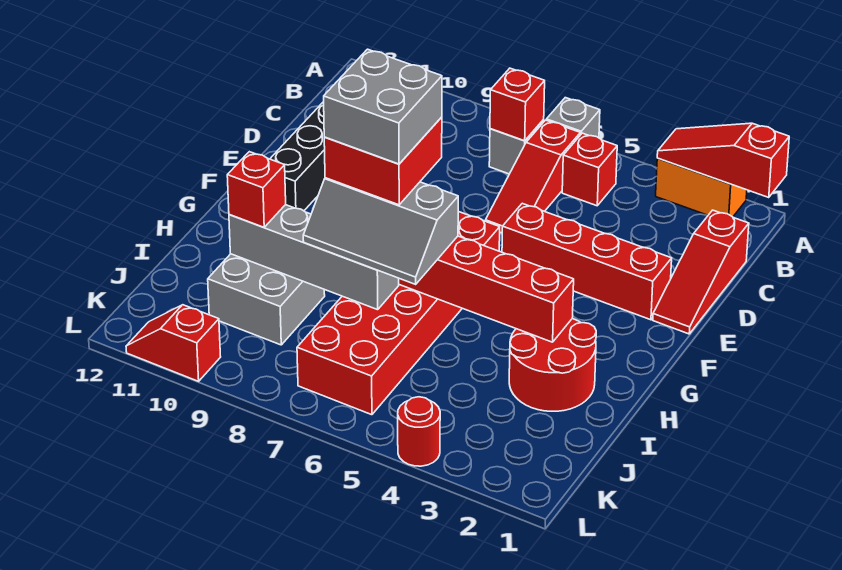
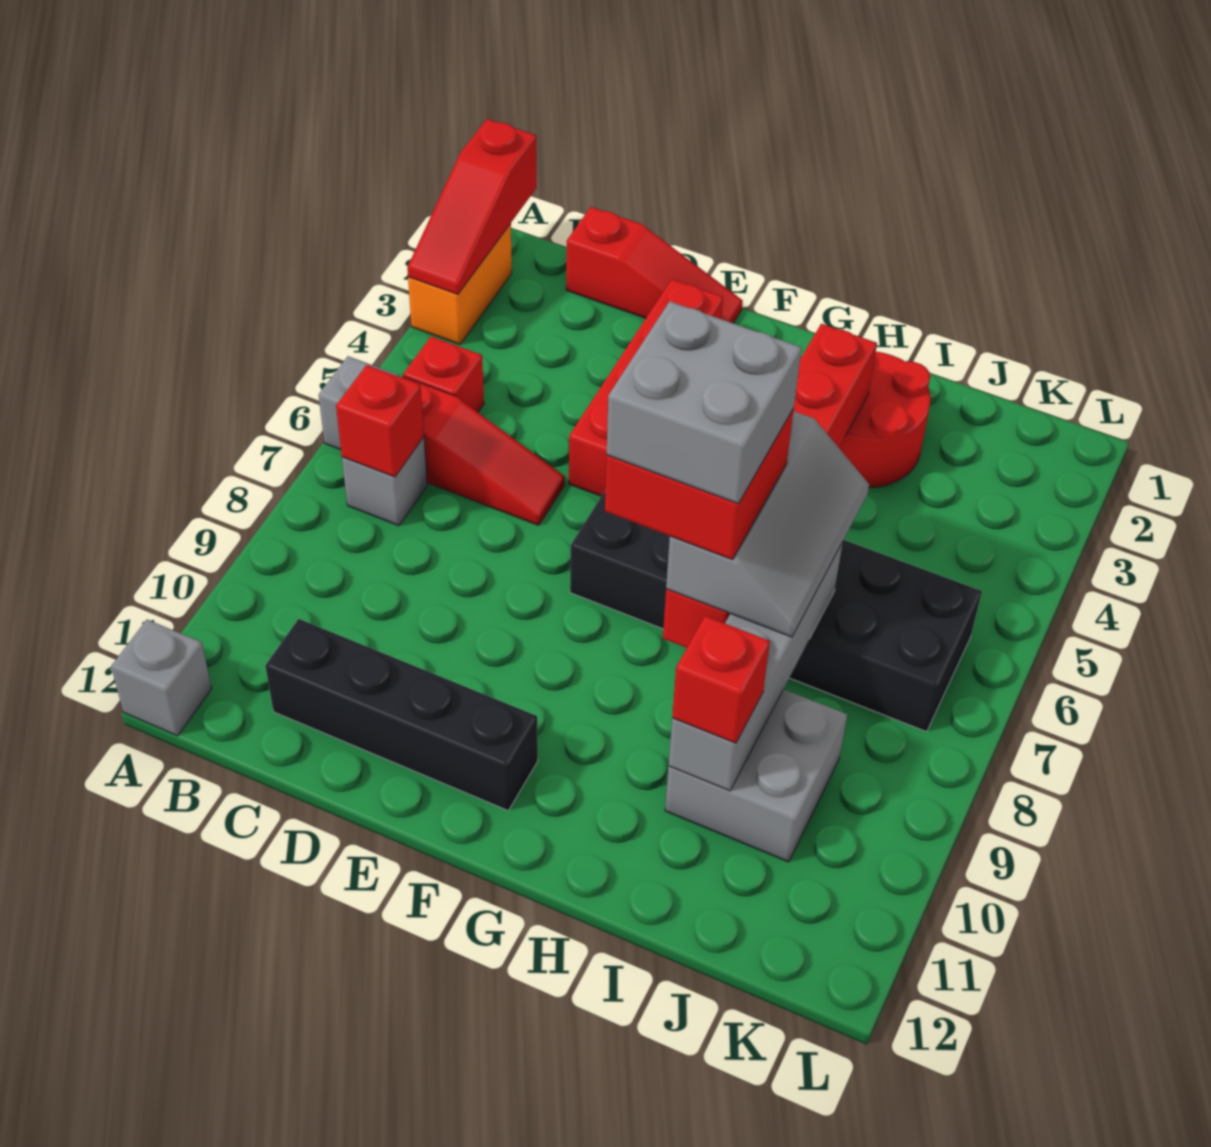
none -> grey 1x1 brick [111,620,212,736]
red 2x6 brick [297,212,500,415] -> black 2x6 brick [570,491,982,732]
red 1x1 round brick [398,397,440,466] -> none
red 1x2 slope [126,305,221,381] -> none

